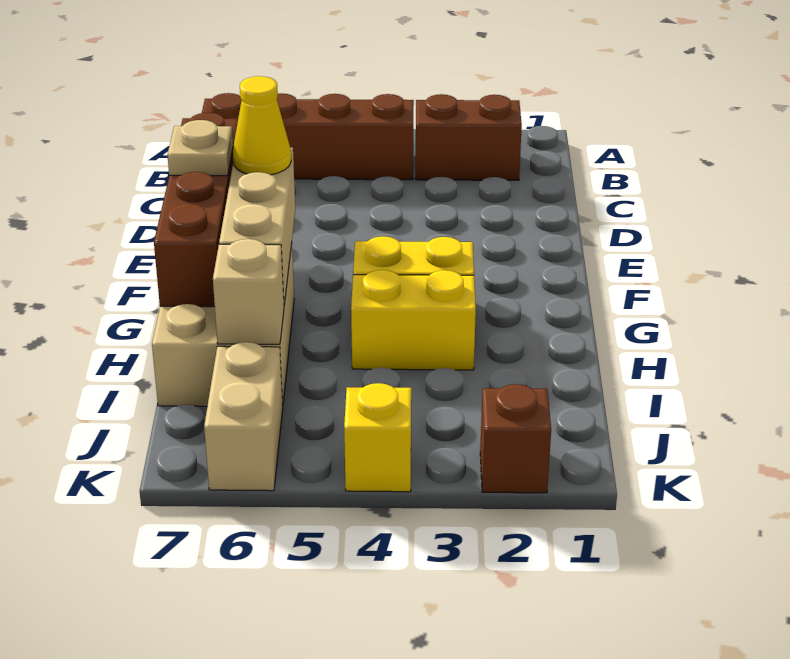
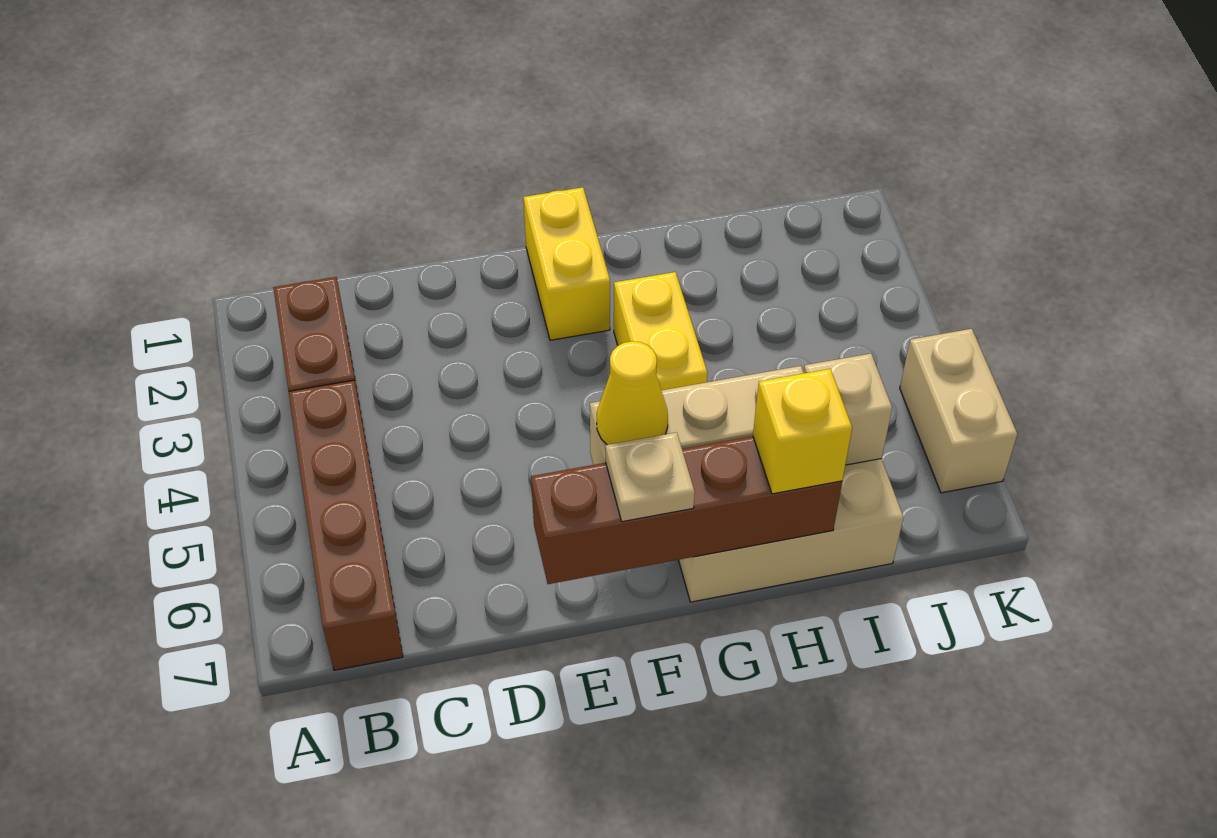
yellow 1x2 brick [351,270,476,370] -> yellow 1x2 brick moved to [523,187,610,340]
tan 1x2 brick [204,342,283,491] -> tan 1x2 brick turned to [900,329,1017,493]
brown 1x1 brick [480,384,551,493] -> none
yellow 1x1 brick [344,383,411,492] -> yellow 1x1 brick moved to [753,369,852,494]

